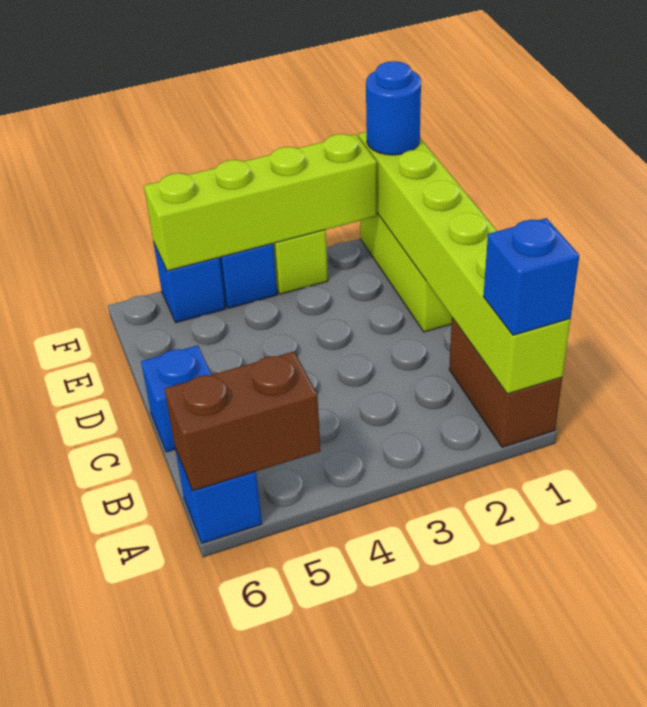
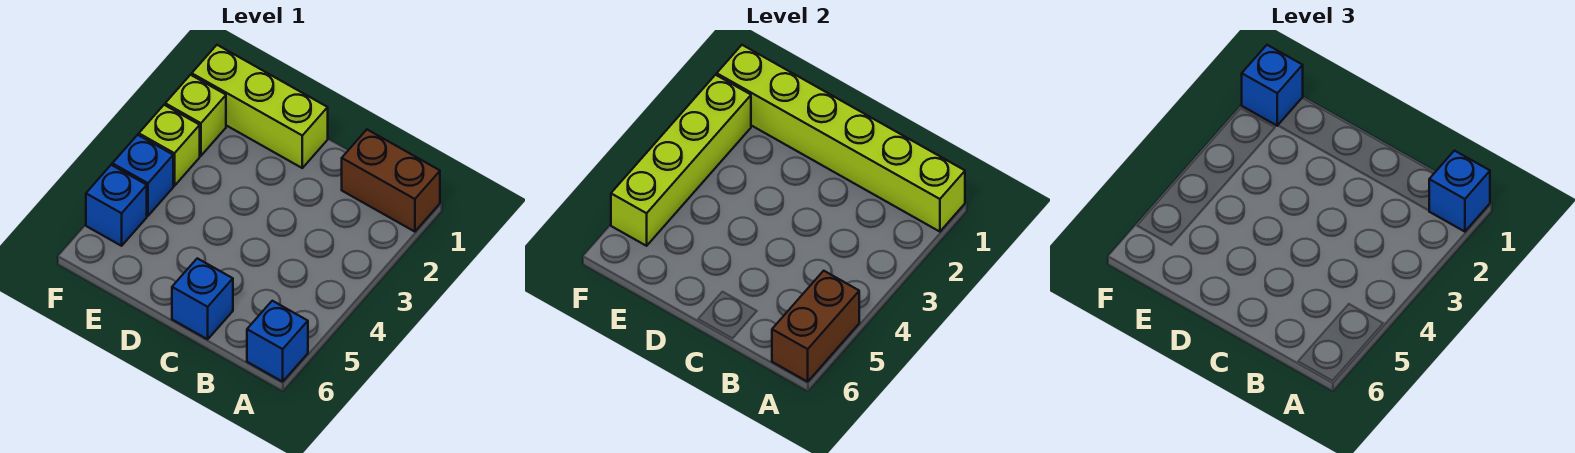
blue 1x1 round brick [366,61,421,155] -> blue 1x1 brick [1242,45,1303,126]
none -> lime 1x1 brick [165,75,226,156]

